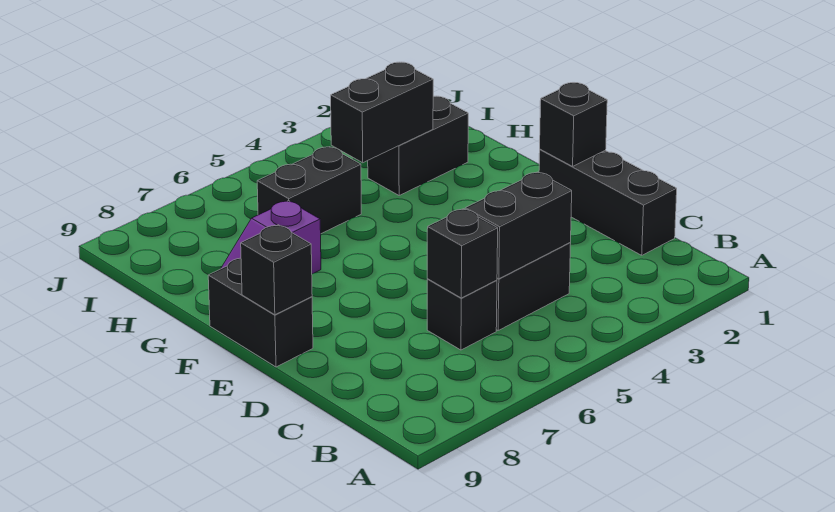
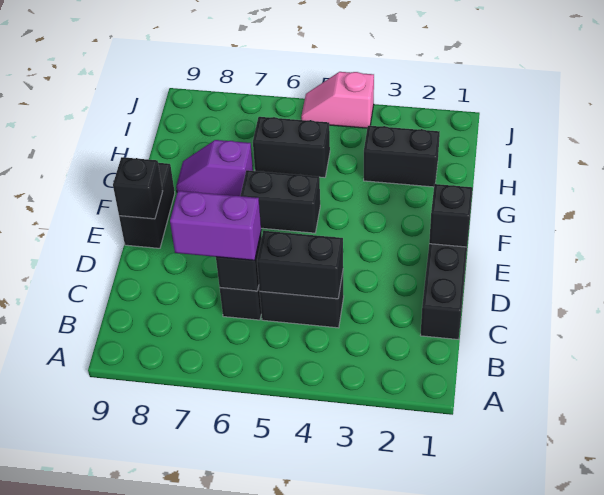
none -> purple 1x2 brick [170,191,261,260]
black 1x2 brick [331,62,433,163] -> black 1x2 brick moved to [240,170,320,233]
none -> pink 1x2 slope [301,72,374,128]

